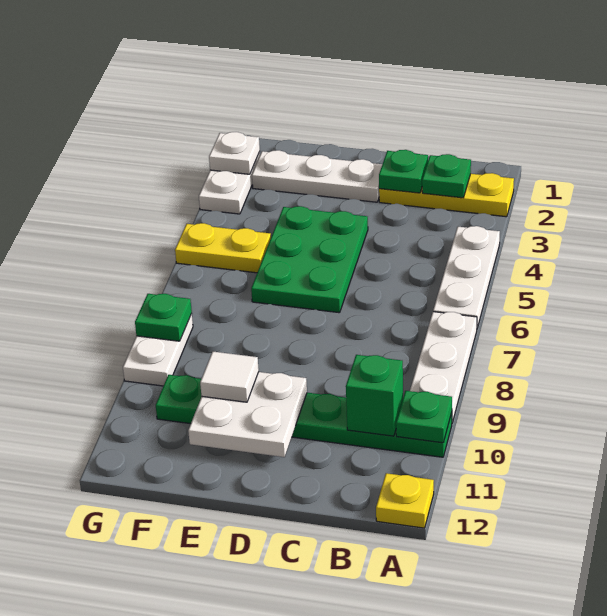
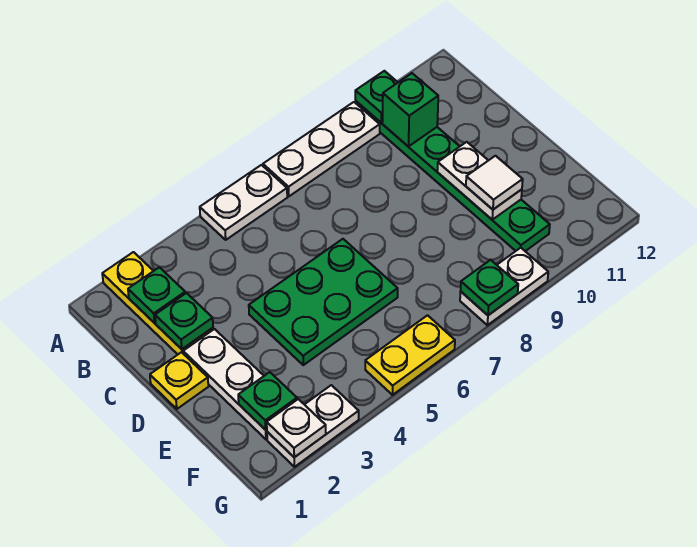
white 1x3 plate [433,226,500,328] -> white 1x2 plate [200,165,287,240]
yellow 1x1 plate [376,473,434,528] -> yellow 1x1 plate moved to [150,352,208,409]
white 2x2 plate [188,372,307,457] -> white 1x2 plate [437,142,522,220]
none -> green 1x1 plate [238,372,297,430]
yellow 1x2 plate [175,223,271,273] -> yellow 1x2 plate turned to [365,315,455,395]

